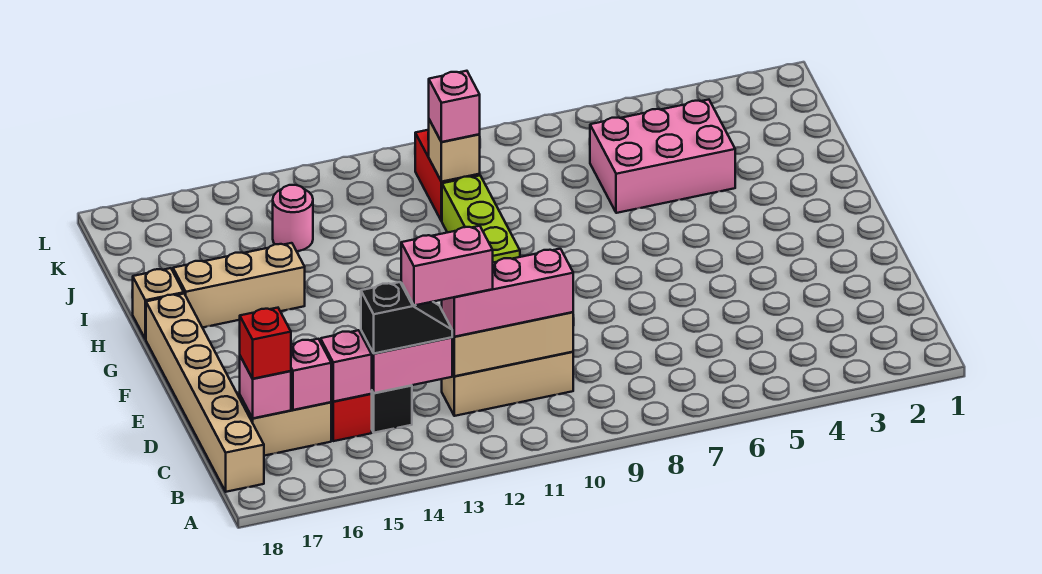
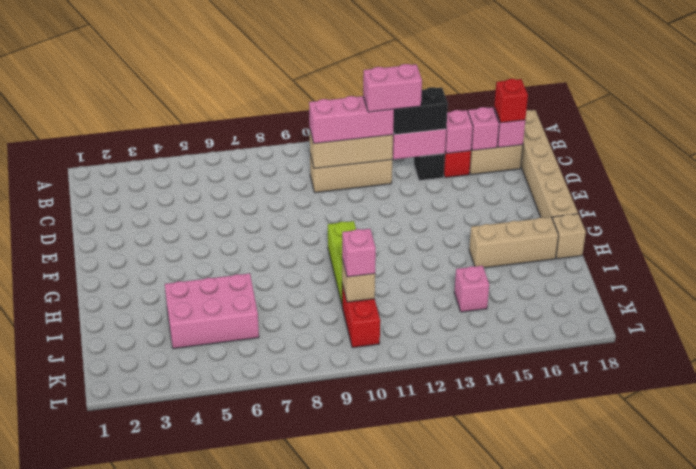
black 1x2 slope [361,282,452,353] -> black 1x2 brick [393,87,448,135]
pink 1x1 round brick [273,185,313,251] -> pink 1x1 brick [454,266,489,312]

